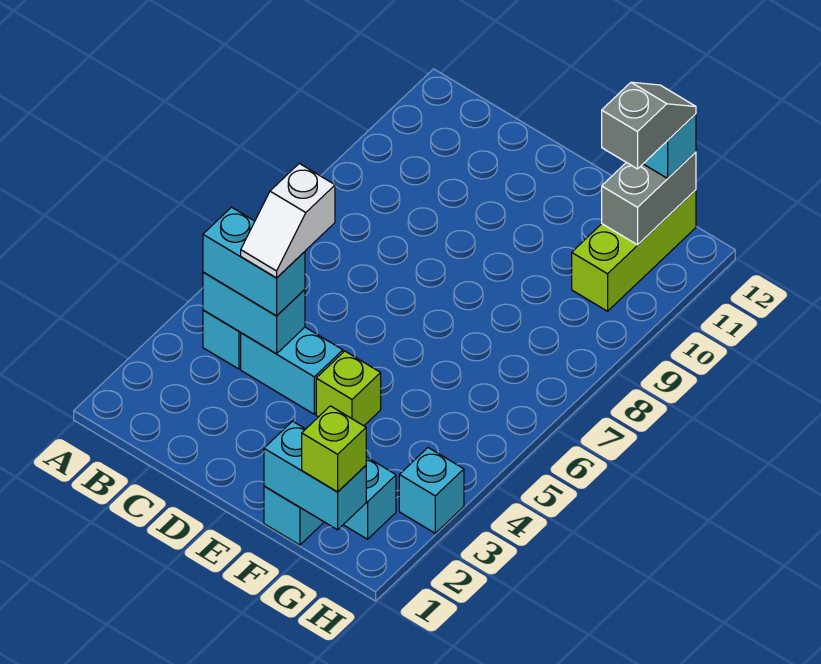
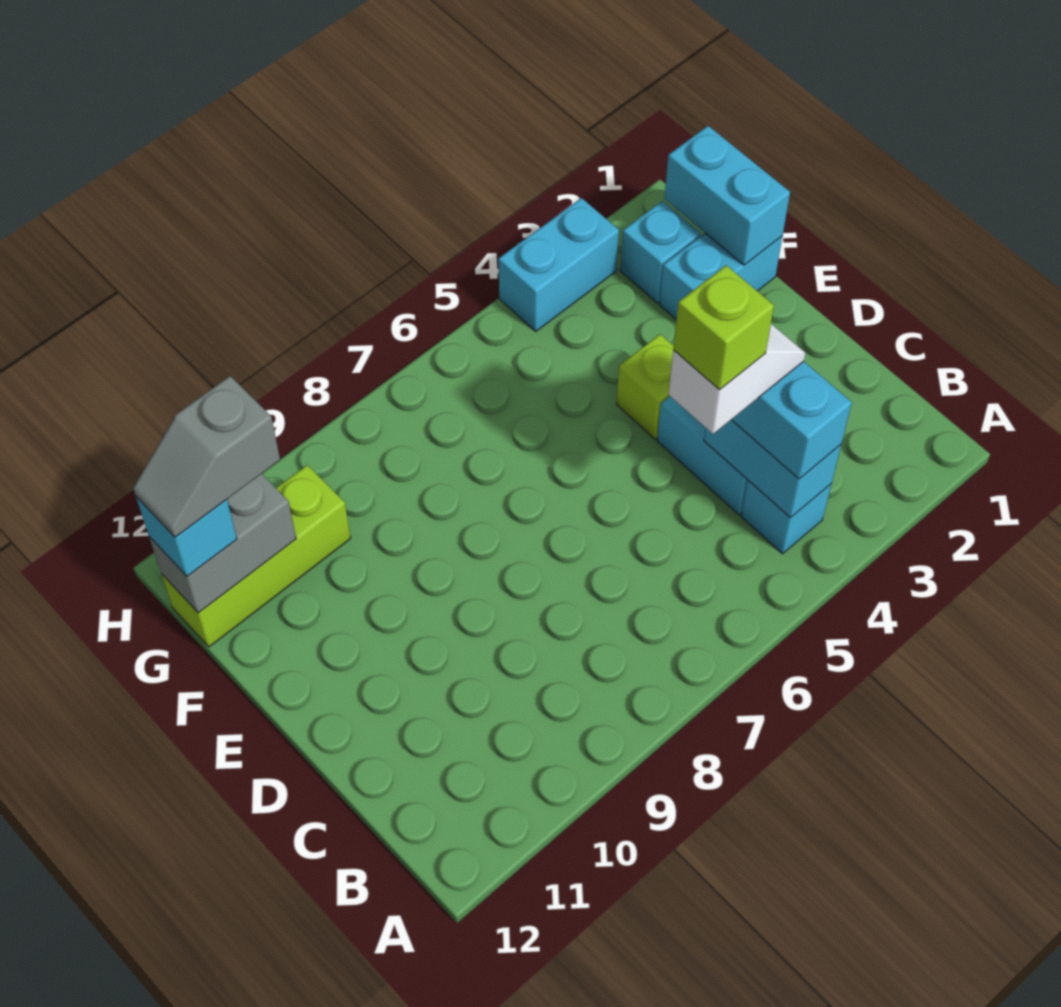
lime 1x1 brick [302,406,366,492] -> lime 1x1 brick moved to [673,265,774,390]
cyan 1x1 brick [399,448,464,533] -> cyan 1x2 brick [498,198,619,331]

